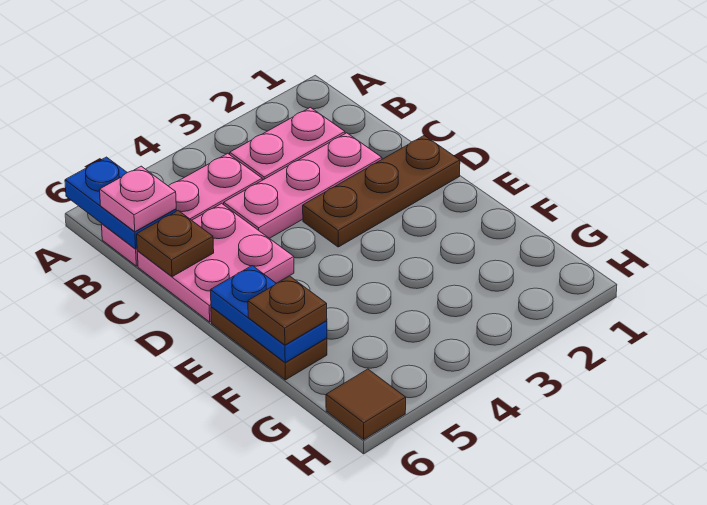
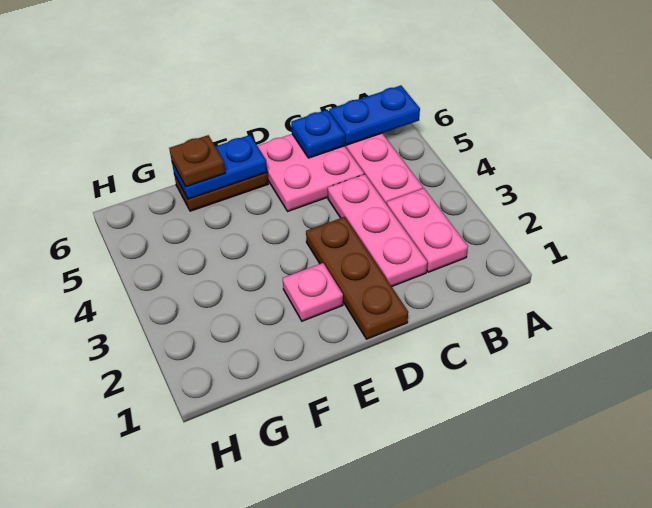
pink 1x1 plate [100,166,176,232] -> pink 1x1 plate moved to [283,263,343,321]
brown 1x1 plate [137,211,214,277] -> blue 1x1 plate [291,110,345,158]
brown 1x1 tile [326,369,406,439] -> none

